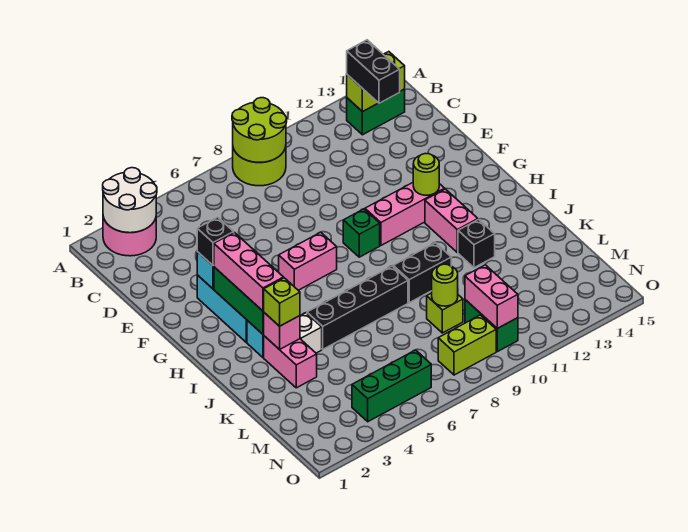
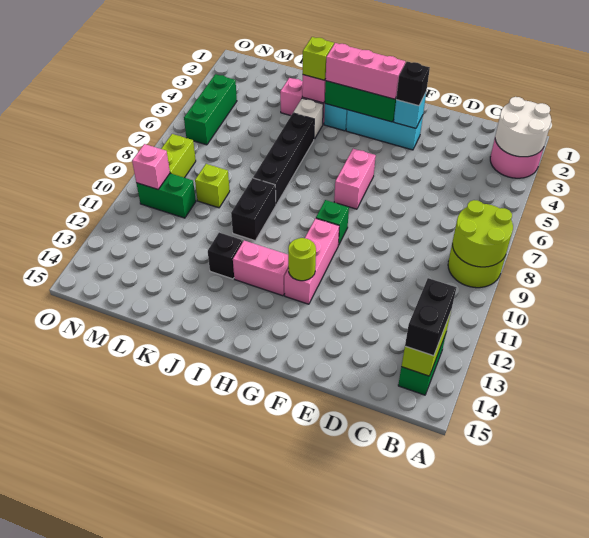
black 1x2 brick [347,40,400,103] -> black 1x2 brick turned to [405,278,456,356]
lime 1x1 round brick [432,264,458,306] -> none
pink 1x2 brick [465,265,518,328] -> pink 1x1 brick [132,144,170,189]

